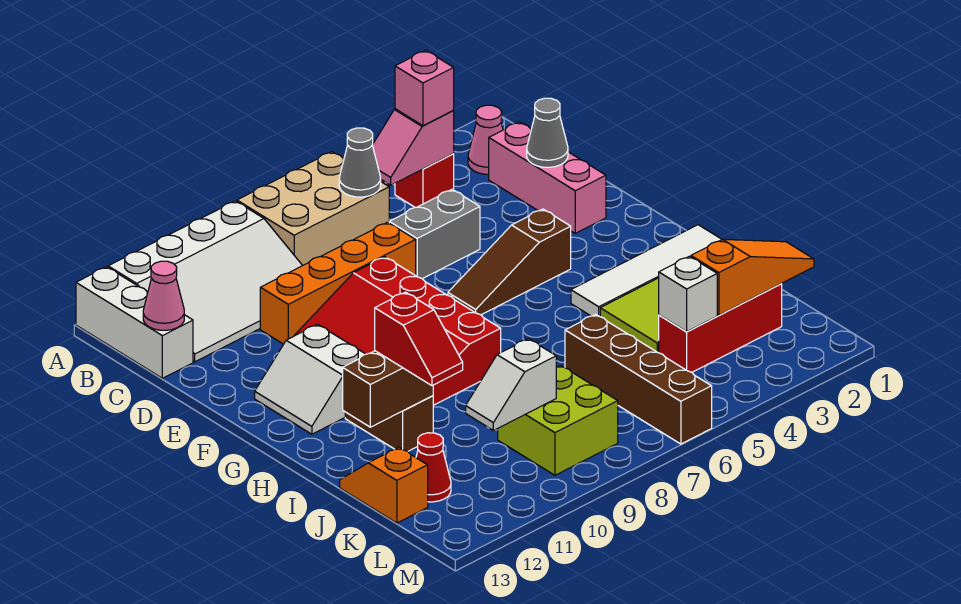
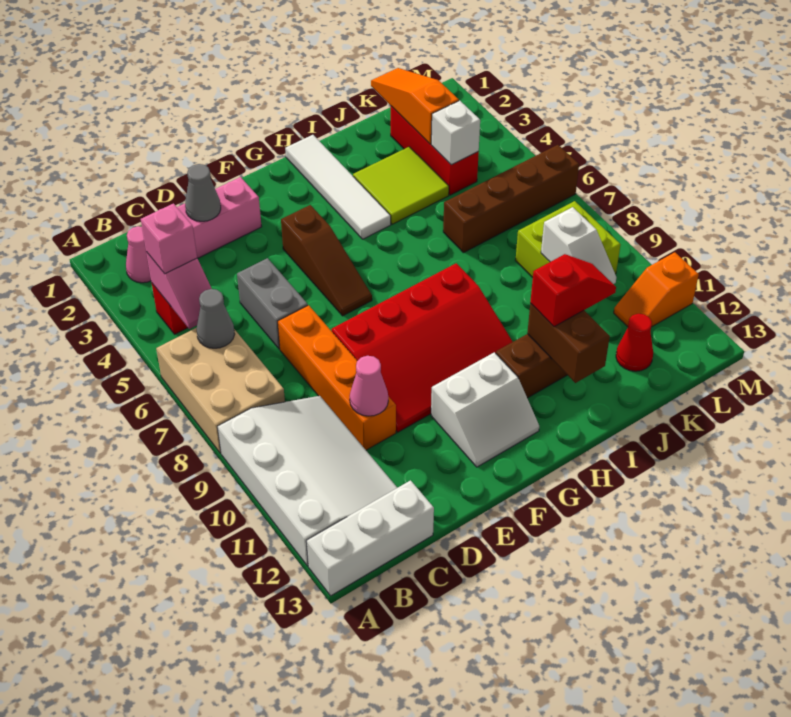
pink 1x1 cone [143,261,184,330] -> pink 1x1 cone moved to [350,356,388,416]
orange 1x2 slope [340,447,428,523] -> orange 1x2 slope moved to [614,252,699,327]

